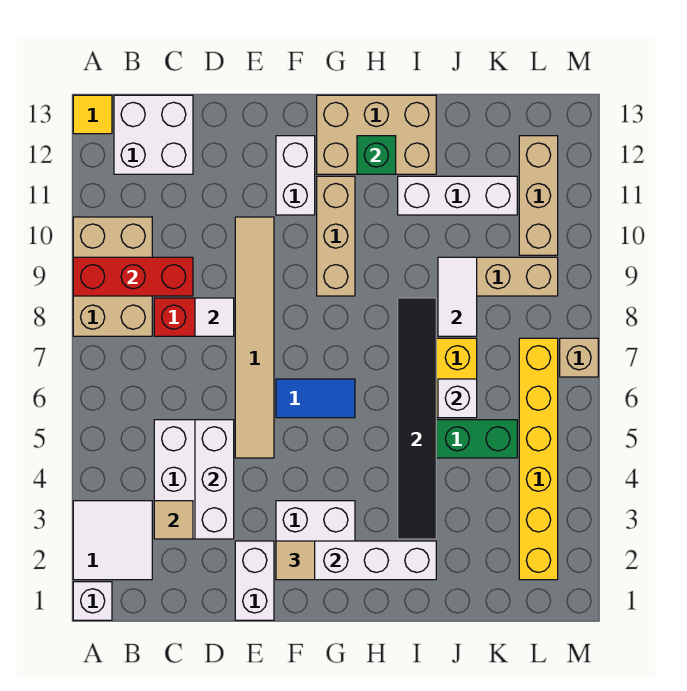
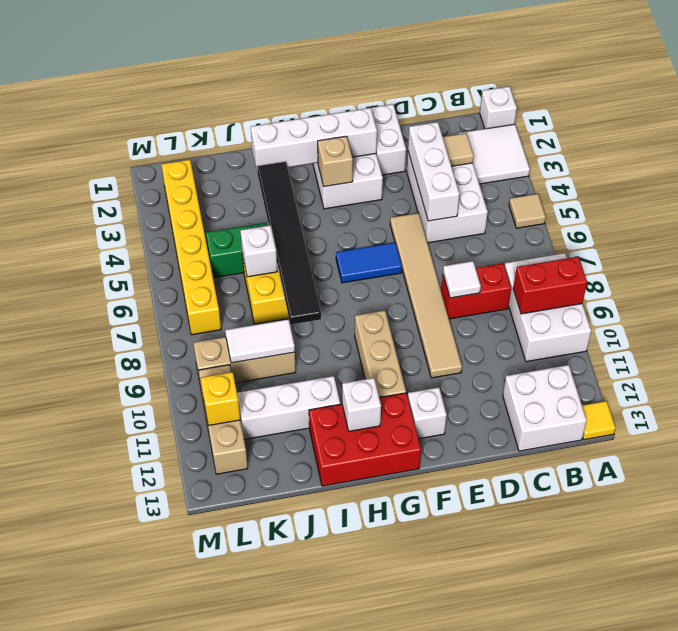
tan 2x3 brick [73,217,152,336] -> white 2x3 brick [505,253,591,362]
red 1x3 brick [73,257,193,296] -> red 1x2 brick [513,257,587,314]
tan 1x1 tile [276,541,315,580] -> tan 1x1 tile moved to [509,194,546,228]
white 1x2 brick [276,136,315,215] -> white 1x1 brick [408,387,447,439]
tan 2x3 brick [317,95,436,174] -> red 2x3 brick [309,393,421,486]
green 1x1 brick [357,136,396,174] -> white 1x1 brick [342,378,381,431]
white 1x2 tile [438,257,477,336] -> white 1x2 tile turned to [225,319,295,363]
none -> yellow 1x1 brick [201,372,240,426]
tan 1x1 brick [560,338,598,377] -> tan 1x1 brick moved to [318,136,353,187]

